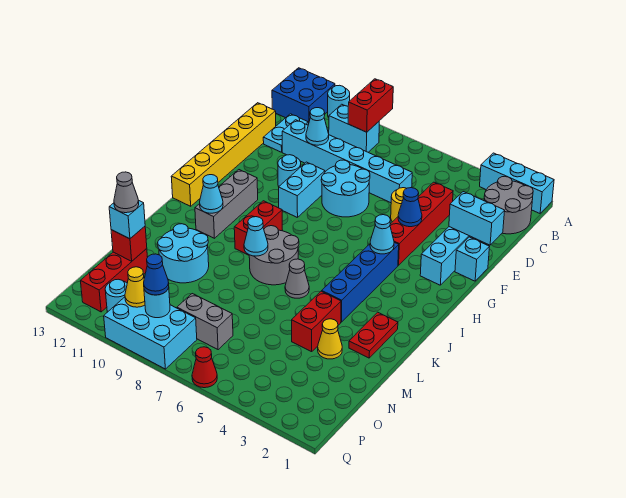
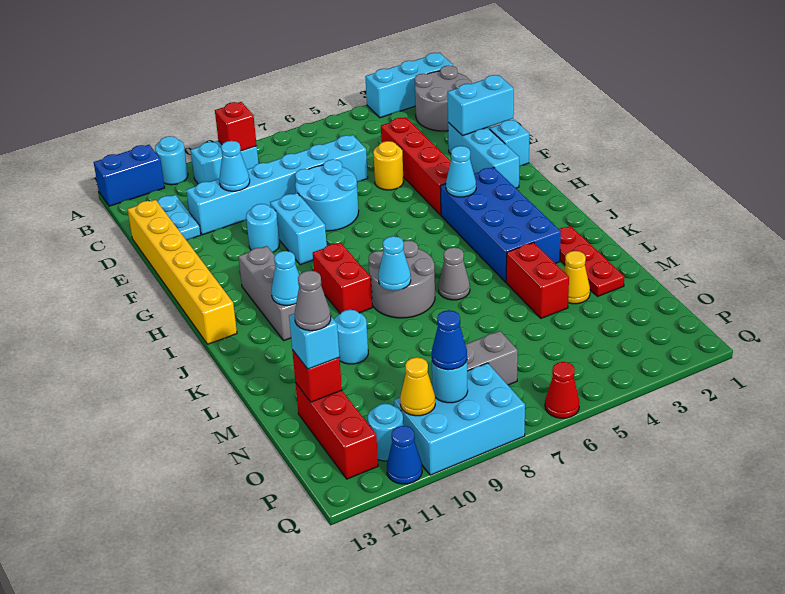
red 1x2 brick [348,79,393,132] -> red 1x1 brick [215,102,257,151]
blue 2x2 brick [272,68,335,124] -> blue 1x2 brick [94,145,165,206]
blue 1x1 cone [398,188,422,227] -> blue 1x1 cone moved to [387,426,422,484]
blue 1x4 brick [322,242,399,322] -> blue 2x4 brick [440,167,561,282]
red 1x2 plate [349,312,398,358] -> red 1x3 plate [559,226,624,297]
cyan 2x2 round brick [158,224,209,283] -> cyan 1x1 round brick [334,310,368,364]

